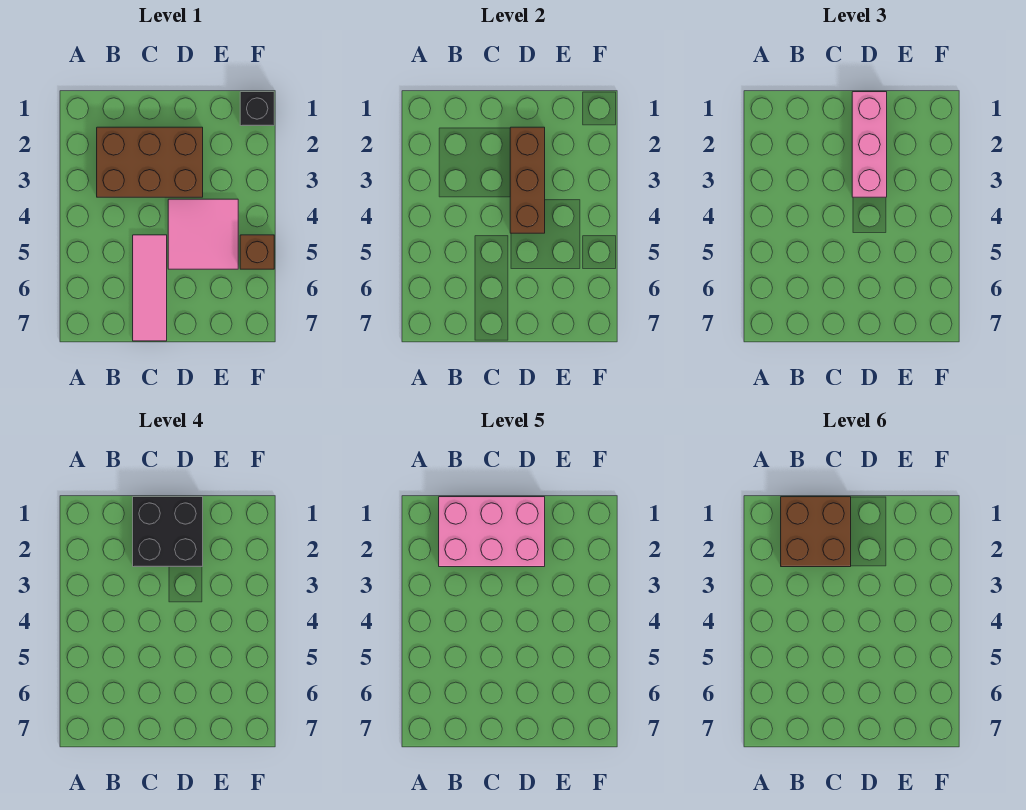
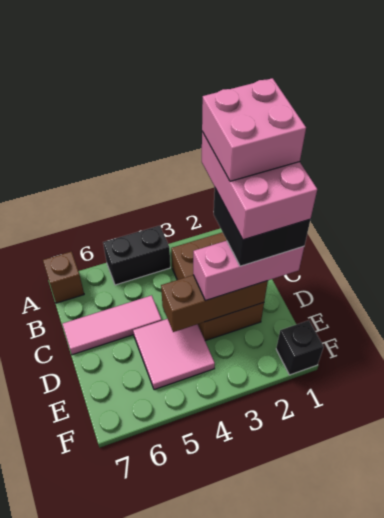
none -> black 1x2 brick [103,226,170,285]
brown 2x2 brick [781,497,851,567] -> pink 2x2 brick [202,78,306,181]
brown 1x1 brick [240,235,274,269] -> brown 1x1 brick moved to [43,252,84,303]

